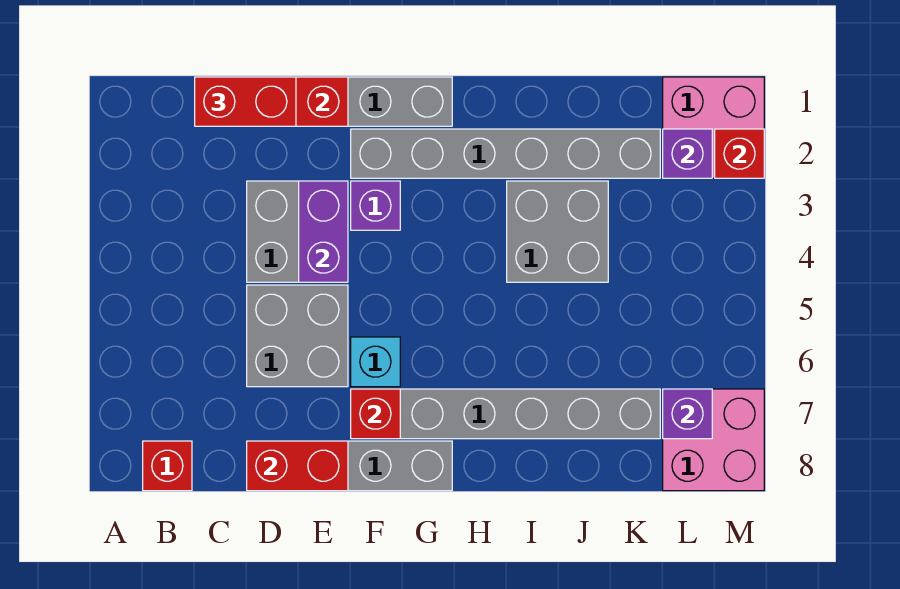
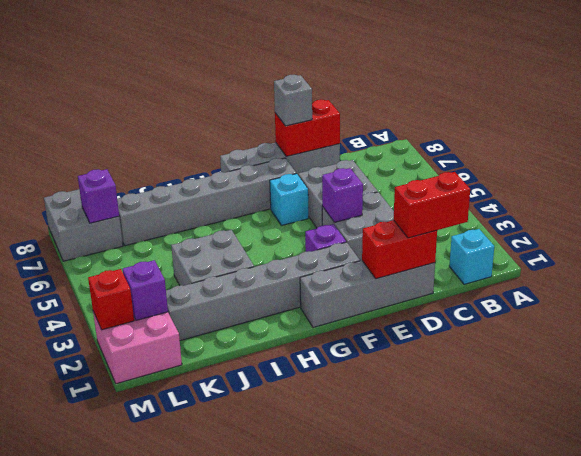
none -> cyan 1x1 brick [449,229,494,284]
red 1x1 brick [143,441,192,491] -> none
purple 1x2 brick [299,181,348,282] -> purple 1x1 brick [322,168,363,222]
none -> grey 1x1 brick [274,75,312,126]
red 1x1 brick [351,389,400,439] -> none
pink 2x2 brick [663,389,764,491] -> grey 2x2 brick [44,189,123,261]

